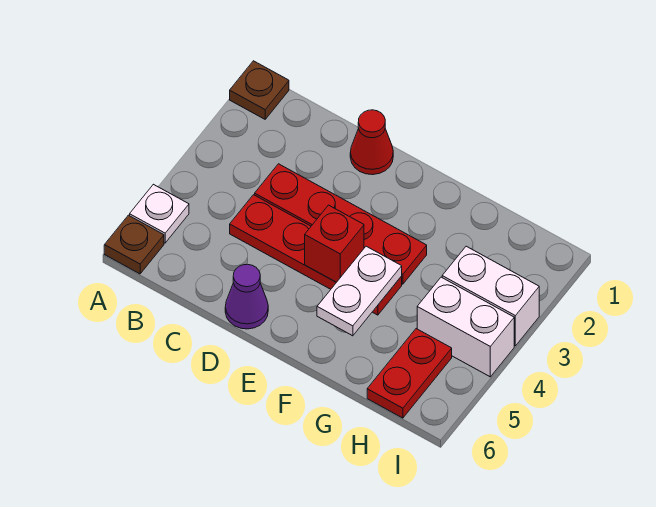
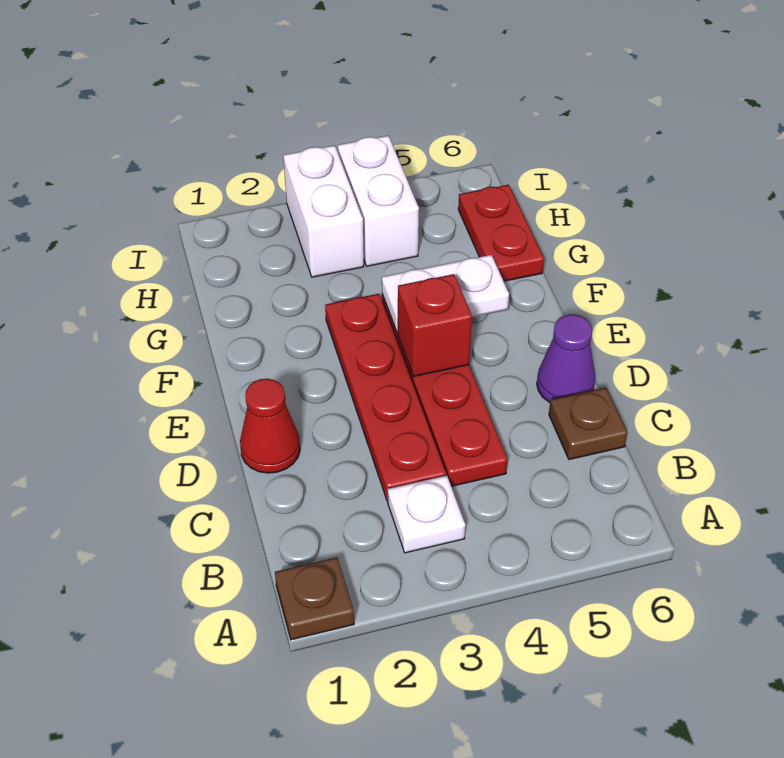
white 1x1 plate [130,184,189,243] -> white 1x1 plate moved to [388,476,465,553]
brown 1x1 plate [104,215,164,274] -> brown 1x1 plate moved to [549,388,628,460]
red 1x2 plate [367,329,452,418] -> red 1x2 plate turned to [458,185,544,281]

